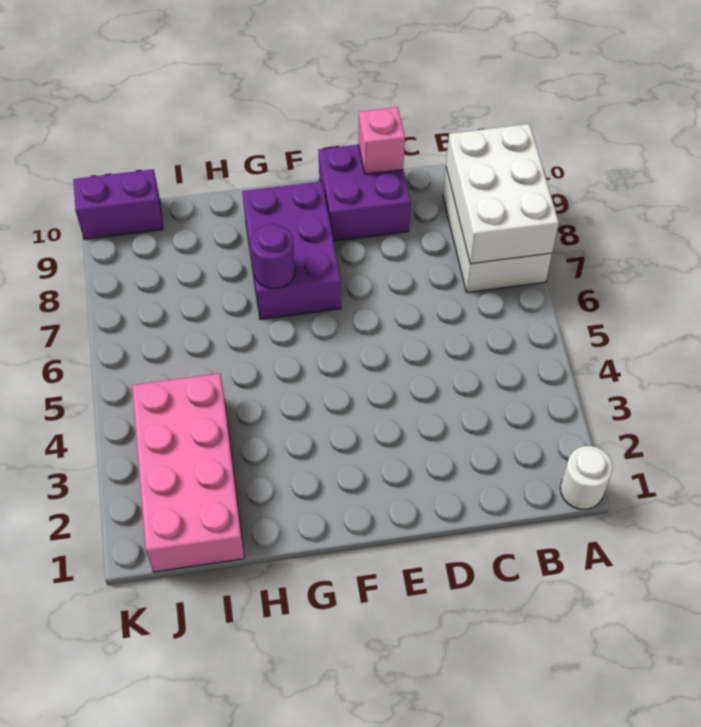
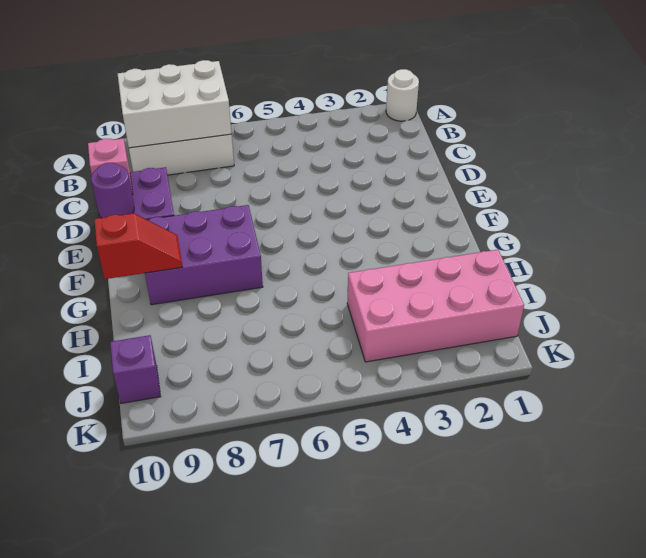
purple 1x1 round brick [251,224,295,288] -> purple 1x1 round brick moved to [91,163,134,218]
none -> red 1x2 slope [94,213,182,279]
purple 1x2 brick [73,169,163,239] -> purple 1x1 brick [110,335,161,403]

